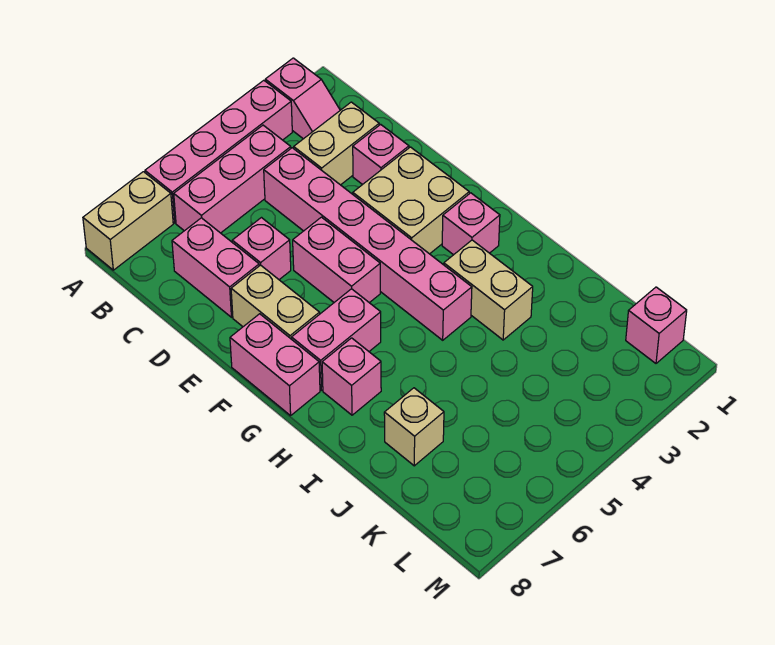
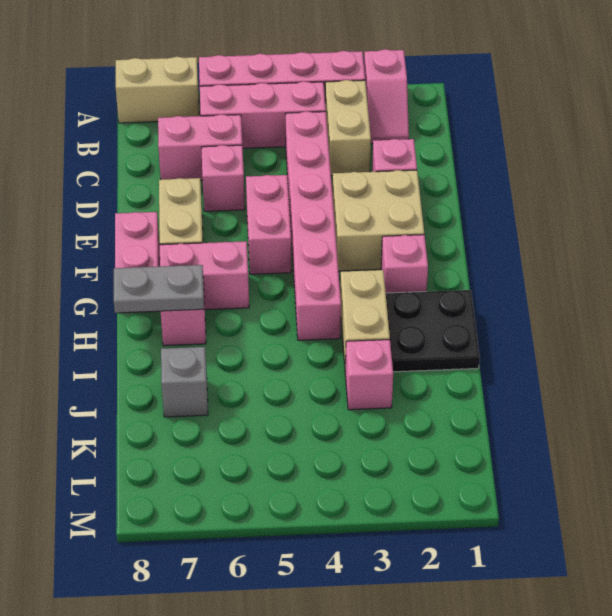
tan 1x2 brick [294,102,379,185] -> tan 1x2 brick turned to [325,80,371,176]
pink 1x2 brick [172,218,259,317] -> pink 1x2 brick turned to [158,114,242,180]
none -> black 2x2 plate [386,290,480,372]
none -> grey 1x2 plate [114,265,204,313]
tan 1x1 brick [384,388,444,466] -> grey 1x1 brick [161,347,208,417]
pink 1x1 brick [626,287,687,363] -> pink 1x1 brick moved to [345,340,393,410]

